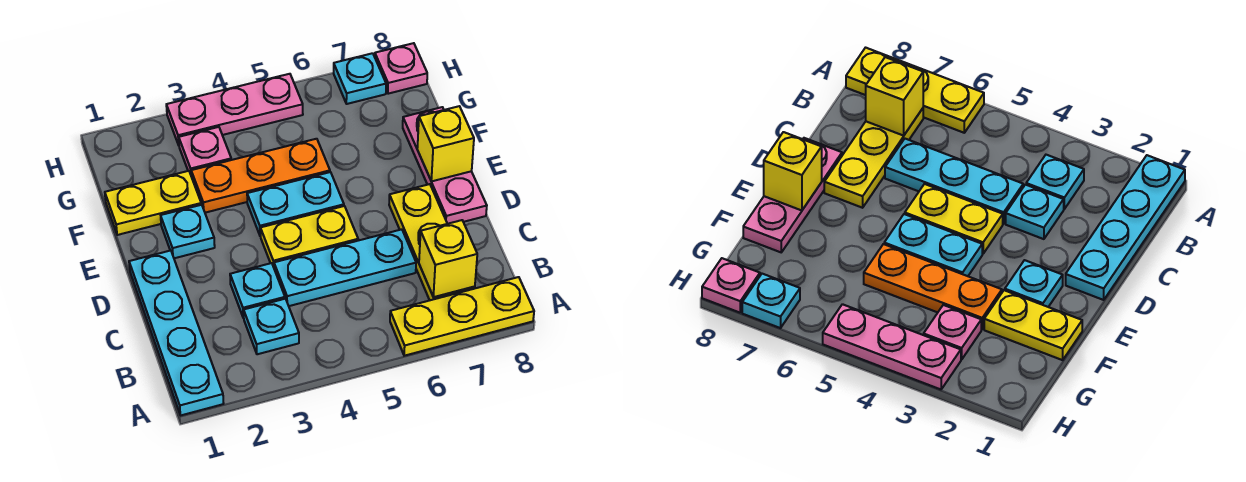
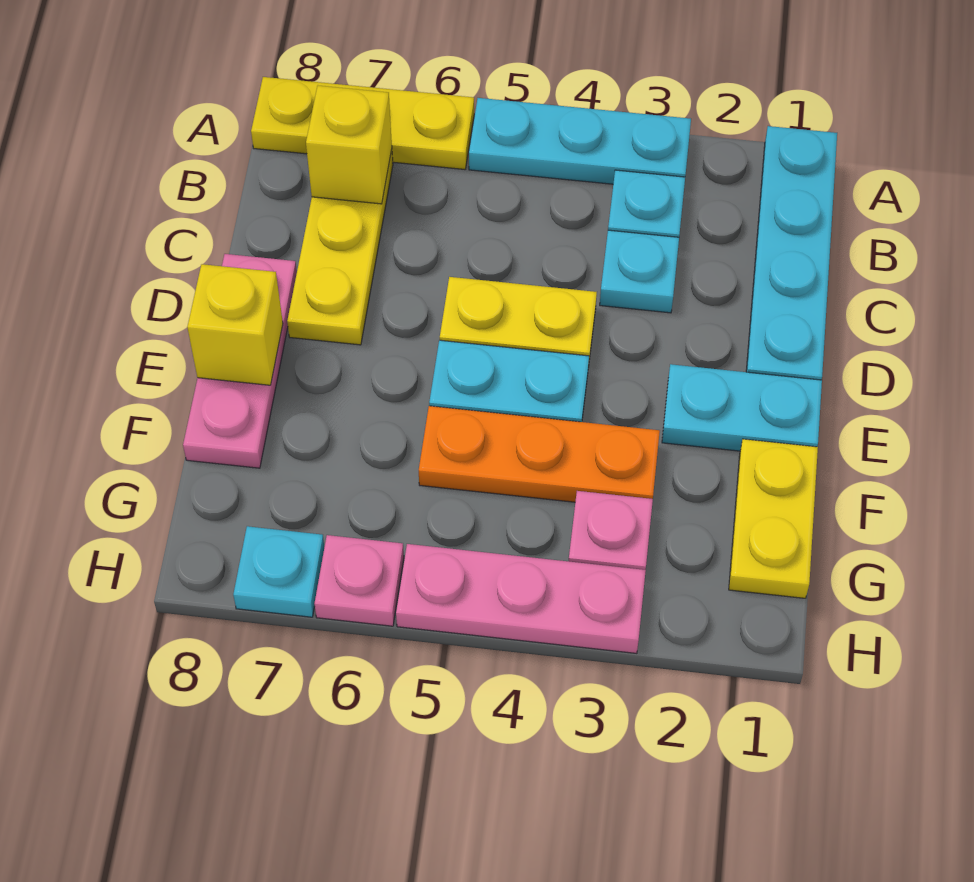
cyan 1x3 plate [274,229,416,306] -> cyan 1x3 plate moved to [469,98,691,184]
cyan 1x1 plate [161,205,215,258] -> cyan 1x2 plate [662,364,822,451]
yellow 1x2 plate [105,171,201,235] -> yellow 1x2 plate turned to [729,439,818,598]
pink 1x1 plate [375,43,427,94] -> pink 1x1 plate moved to [315,535,404,626]

